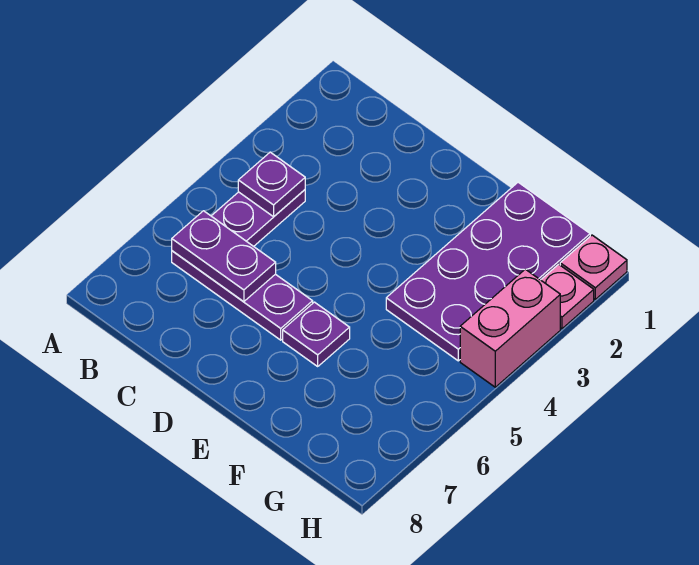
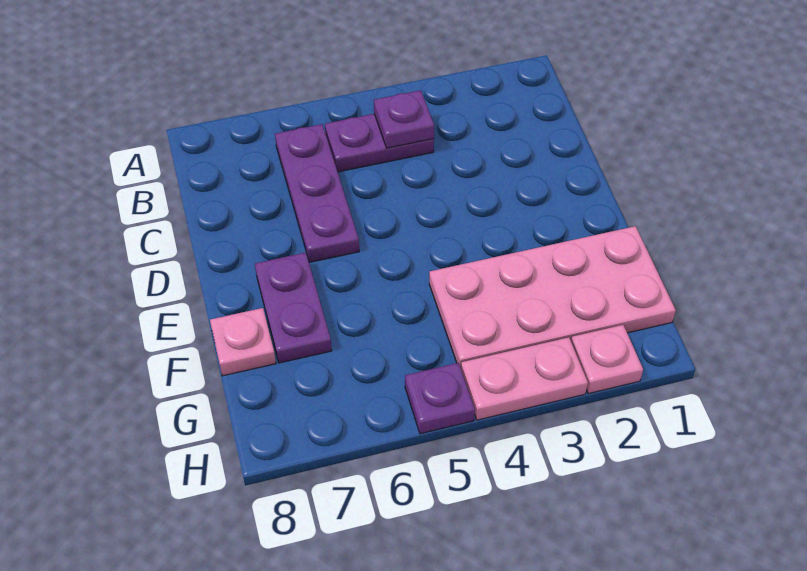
purple 1x2 plate [172,211,276,302] -> purple 1x2 plate moved to [255,253,332,363]
purple 1x1 plate [283,302,350,366] -> purple 1x1 plate moved to [405,363,475,434]
purple 2x4 plate [386,182,590,361] -> pink 2x4 plate [429,226,676,368]
pink 1x1 plate [560,235,627,299] -> pink 1x1 plate moved to [210,308,276,376]
pink 1x2 brick [460,269,560,387] -> pink 1x2 plate [461,337,588,420]

